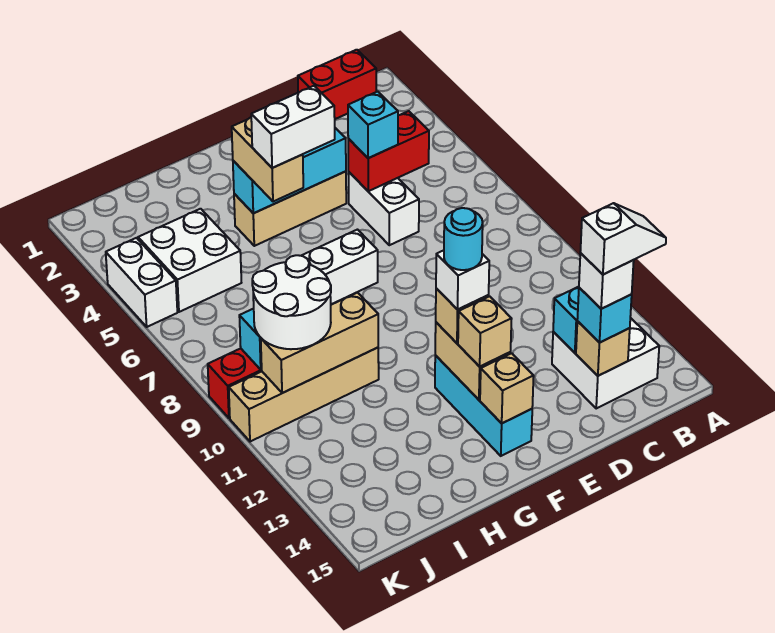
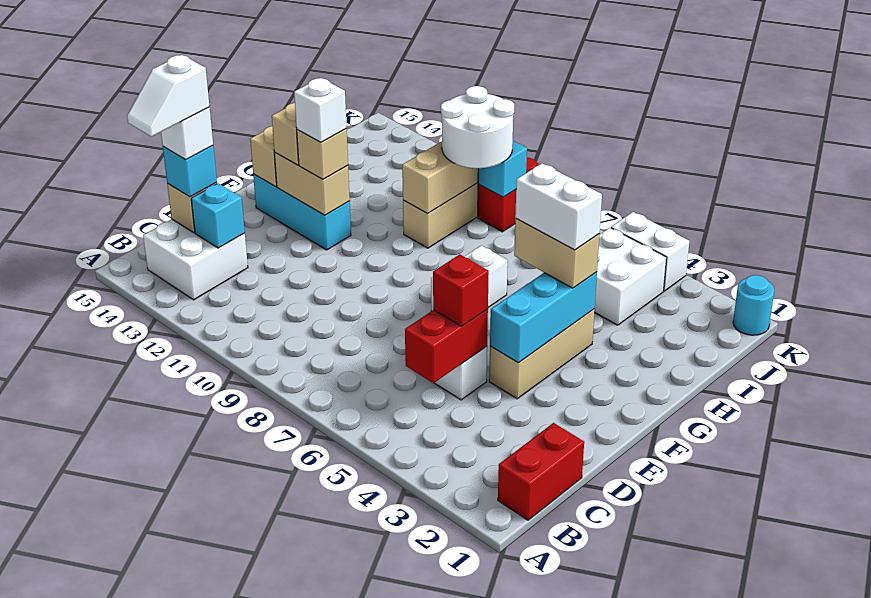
cyan 1x1 brick [348,91,398,158] -> red 1x1 brick [433,254,489,326]
white 1x2 brick [251,86,335,168] -> white 1x2 brick turned to [515,163,602,250]
cyan 1x1 round brick [444,208,483,270] -> cyan 1x1 round brick moved to [733,275,774,335]

